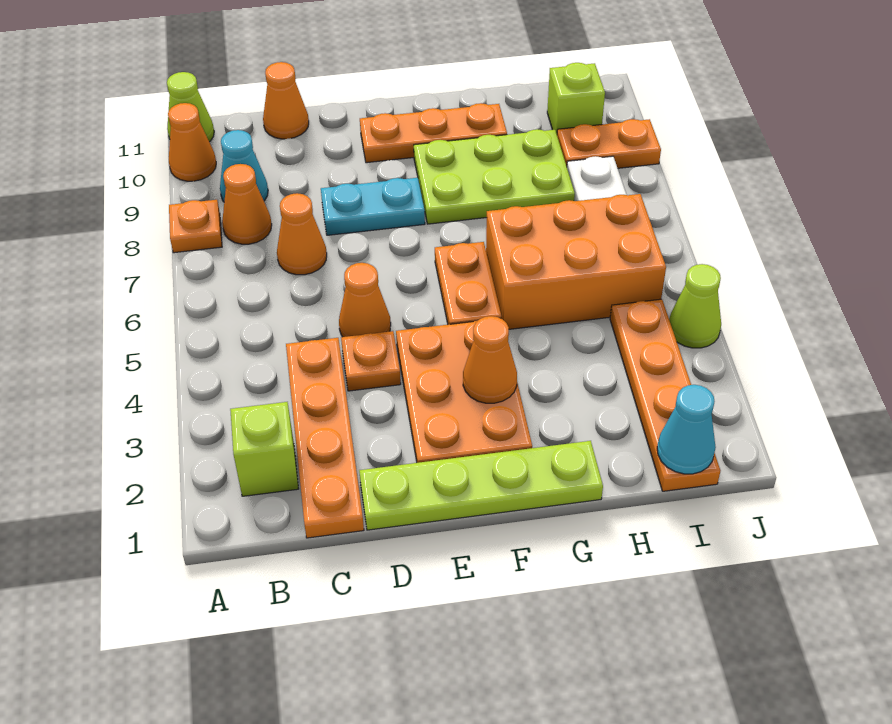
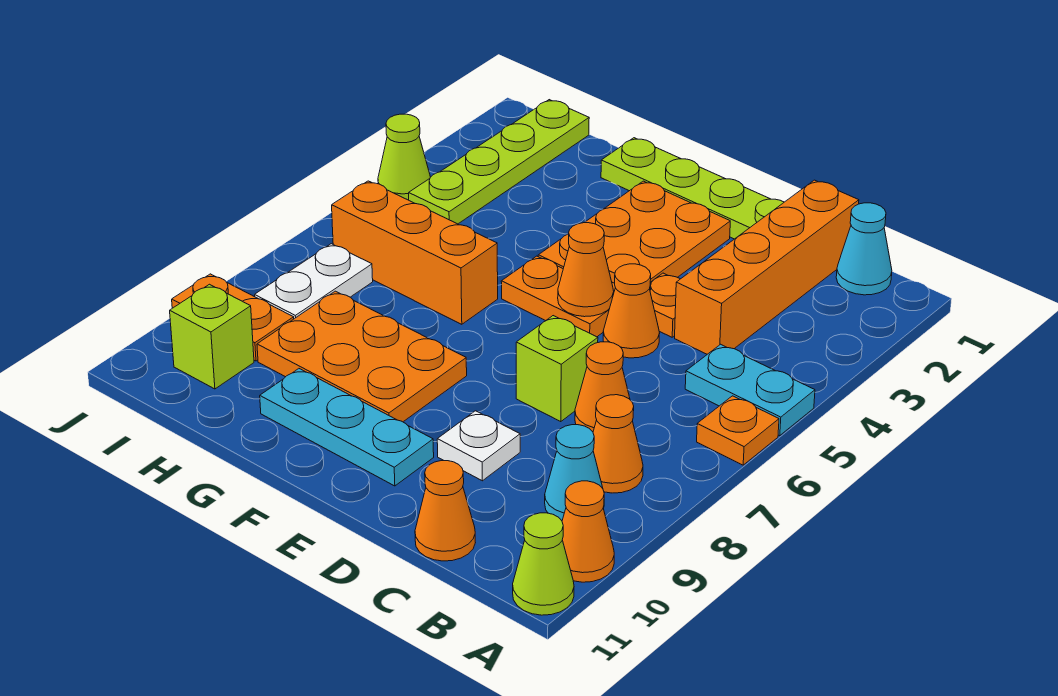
orange 1x1 plate [169,200,222,253] -> orange 1x1 plate moved to [697,396,779,465]
lime 1x1 brick [230,402,298,496] -> lime 1x1 brick moved to [516,316,598,422]
orange 1x4 plate [286,338,364,538] -> orange 1x4 brick [675,180,859,354]
cyan 1x2 plate [321,178,425,235] -> cyan 1x2 plate moved to [685,344,815,436]
none -> white 1x1 plate [437,411,520,481]
orange 1x3 plate [360,103,507,163] -> cyan 1x3 plate [260,369,434,486]
orange 1x1 cone [463,316,517,403] -> orange 1x1 cone moved to [558,223,614,317]
orange 1x2 plate [435,242,501,325] -> orange 1x2 plate turned to [501,256,610,337]
lime 2x3 plate [414,129,575,224] -> orange 2x3 plate [257,291,467,422]
orange 2x3 brick [486,194,666,329] -> orange 1x3 brick [332,181,498,324]
orange 1x4 plate [610,299,720,491] -> lime 1x4 plate [409,100,589,224]
cyan 1x1 cone [657,385,716,474] -> cyan 1x1 cone moved to [836,203,892,295]

